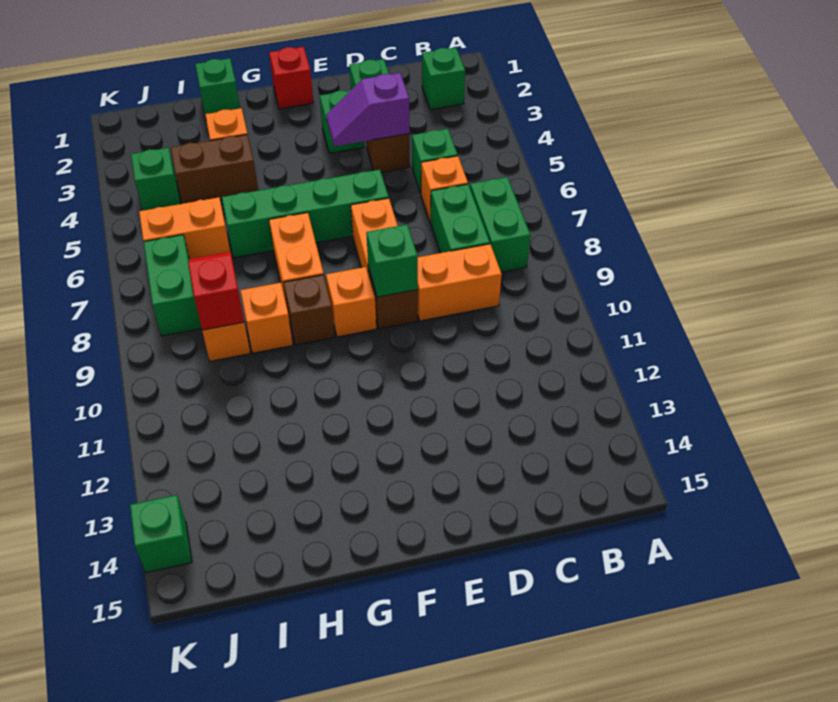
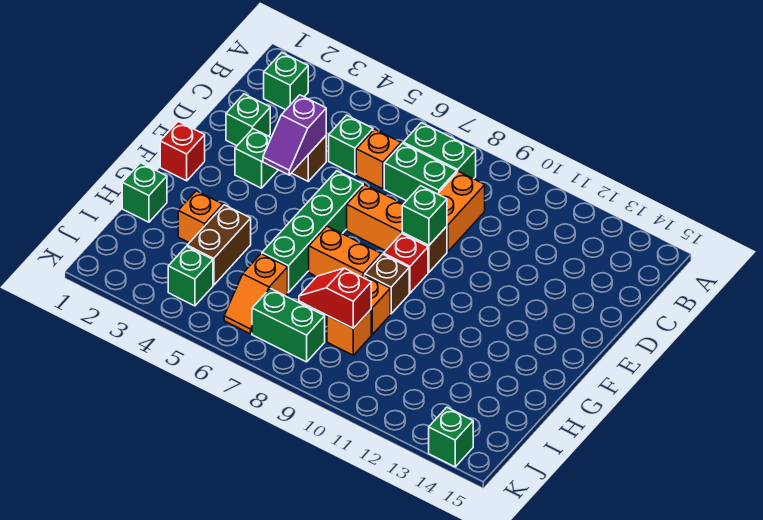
orange 1x1 brick [326,267,376,337] -> red 1x1 brick [384,234,428,293]
orange 1x2 brick [139,197,230,259] -> orange 1x2 slope [224,254,288,334]

